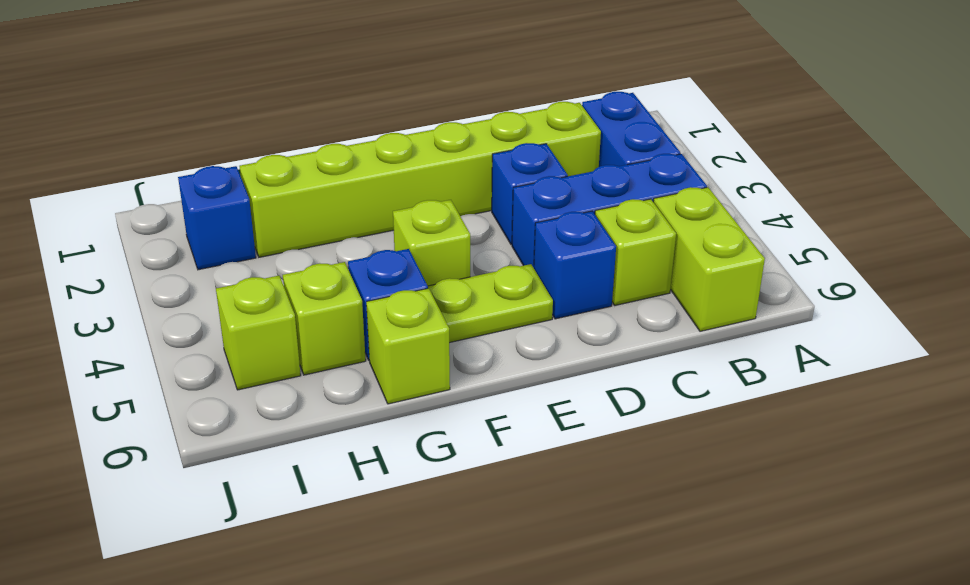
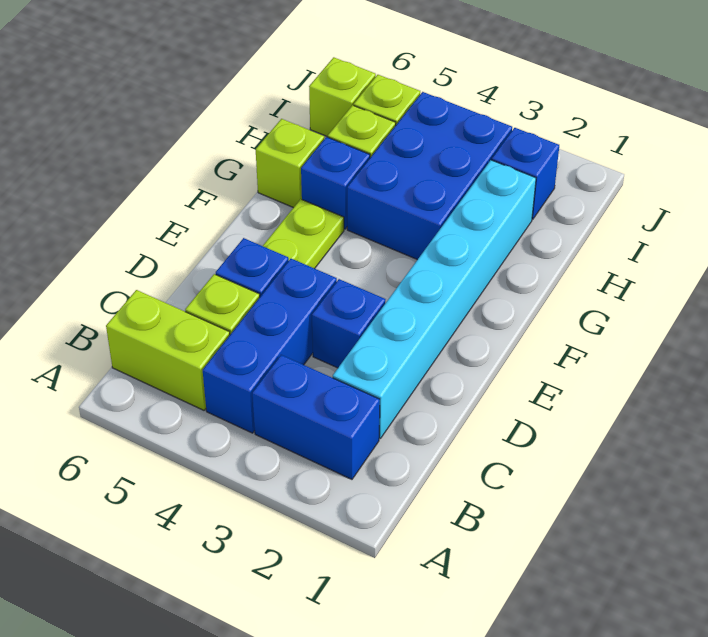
lime 1x6 brick [240,102,601,257] -> cyan 1x6 brick [333,160,536,438]
lime 1x1 brick [393,200,470,286] -> lime 1x1 brick moved to [309,57,376,137]
none -> blue 2x3 brick [347,92,512,260]

